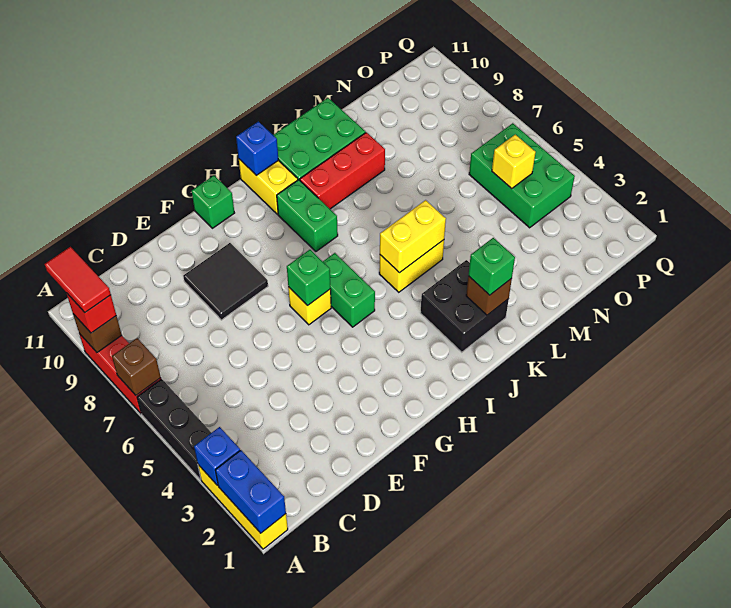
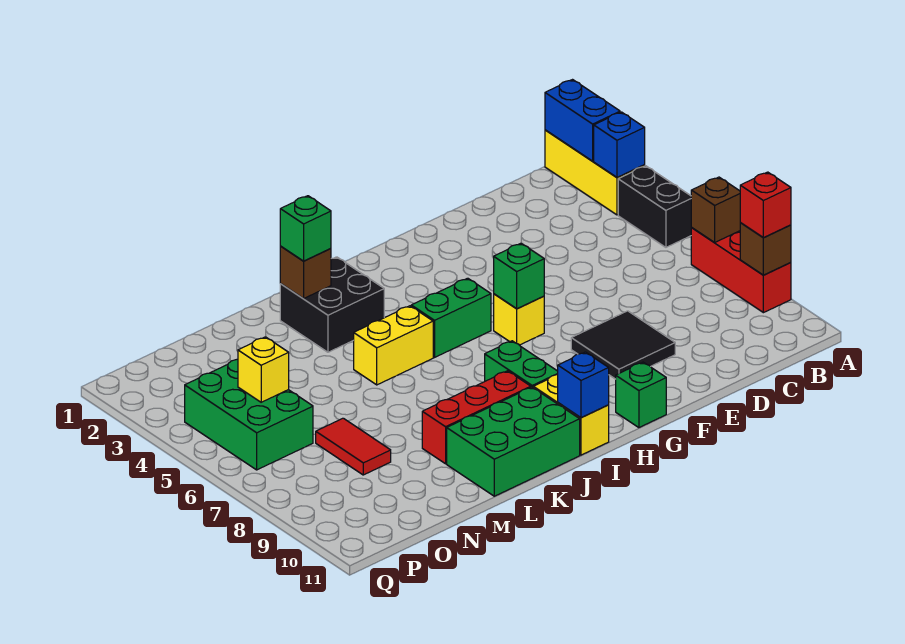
black 1x3 brick [137,379,211,480] -> black 1x2 brick [618,166,692,247]
red 1x2 tile [45,247,111,312] -> red 1x2 tile moved to [316,418,391,475]
green 1x2 brick [323,253,375,327] -> green 1x2 brick turned to [411,278,491,357]
yellow 1x2 brick [380,200,446,273] -> none

